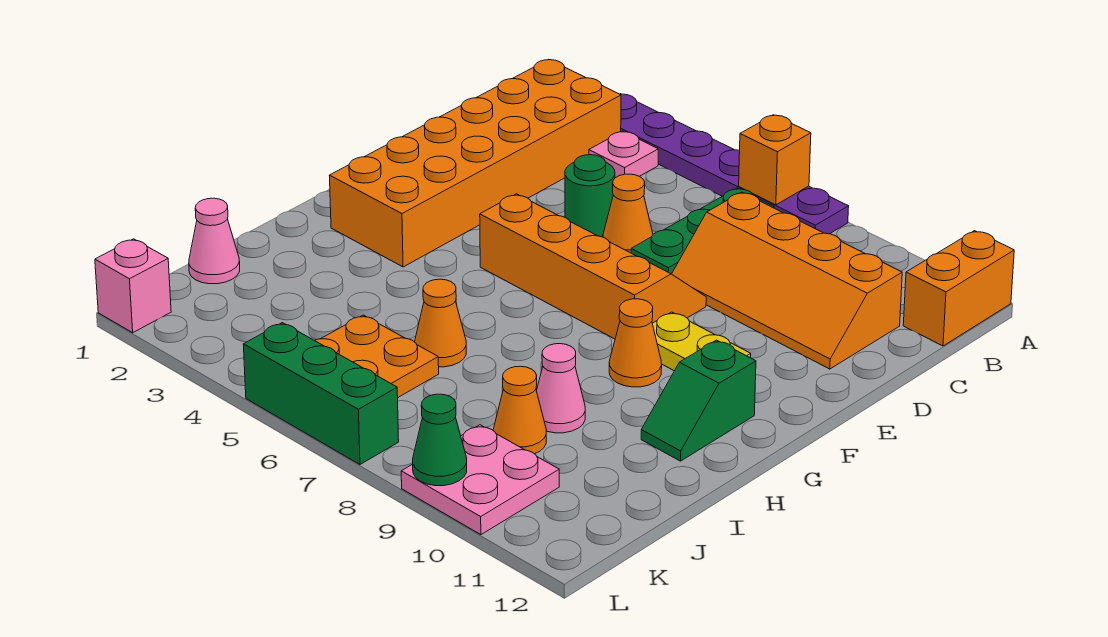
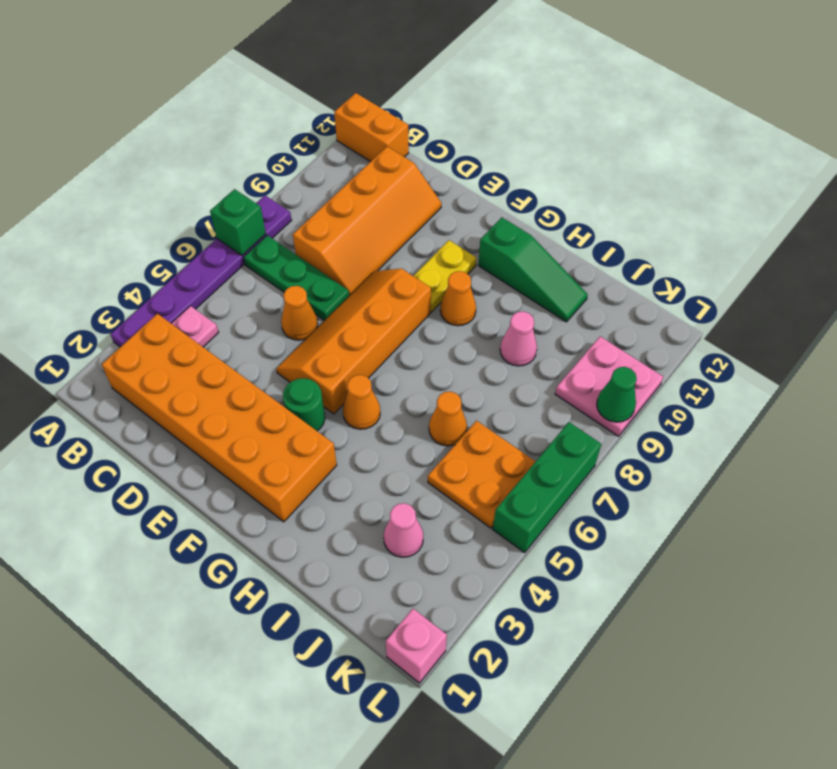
orange 1x1 brick [739,115,811,205] -> green 1x1 brick [210,189,266,255]
green 1x1 round brick [565,155,615,237] -> green 1x1 round brick moved to [283,378,325,431]
green 1x2 slope [641,340,756,461] -> green 1x3 slope [478,217,588,322]
pink 1x1 cone [189,198,240,284] -> pink 1x1 cone moved to [384,503,423,557]
orange 1x1 cone [493,366,546,454] -> orange 1x1 cone moved to [343,375,380,429]

